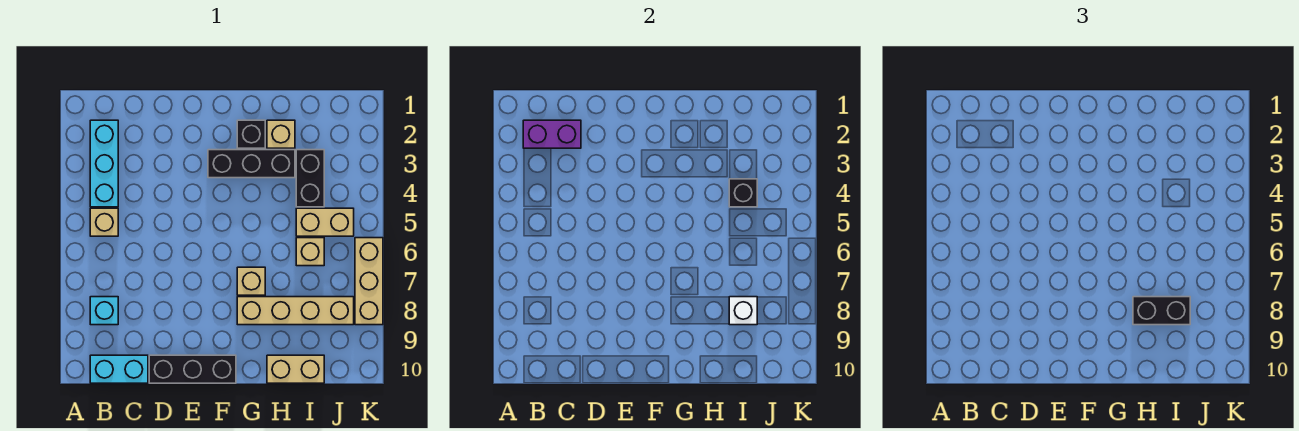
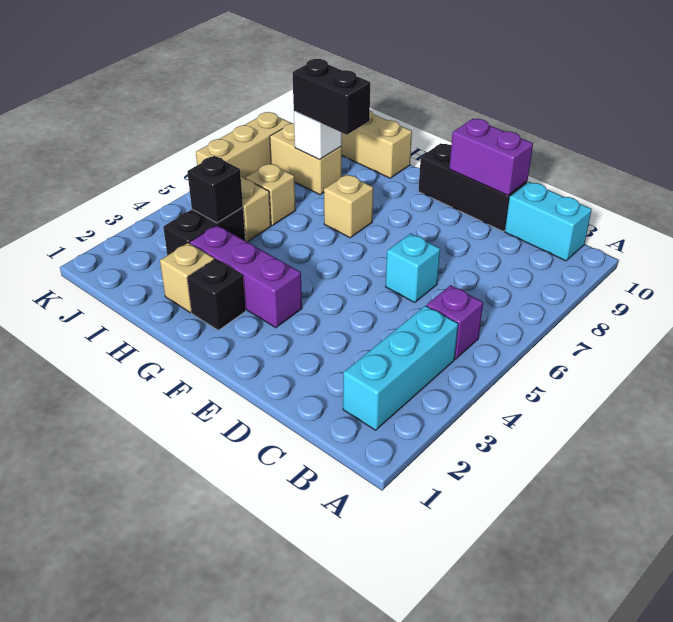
purple 1x2 brick [523,120,581,148] -> purple 1x2 brick moved to [449,119,533,195]
tan 1x1 brick [90,208,118,236] -> purple 1x1 brick [427,285,483,359]
cyan 1x1 brick [90,297,118,325] -> cyan 1x1 brick moved to [386,234,440,303]
black 1x3 brick [208,150,295,178] -> purple 1x3 brick [190,225,302,328]
tan 1x4 brick [237,297,354,325] -> tan 1x2 brick [270,124,342,195]

